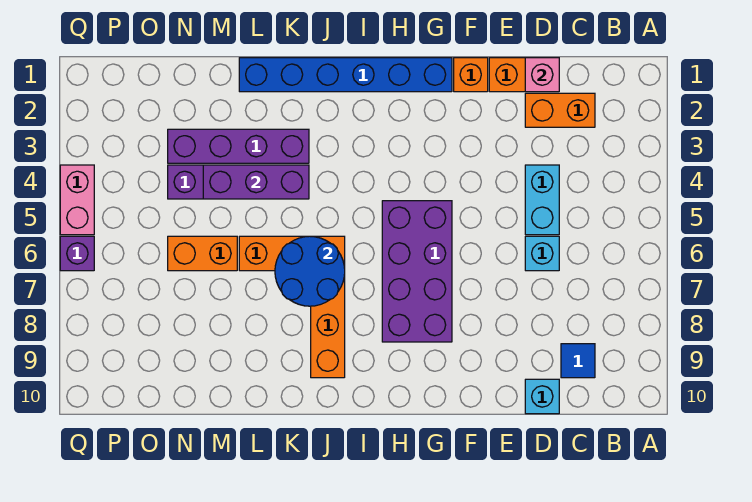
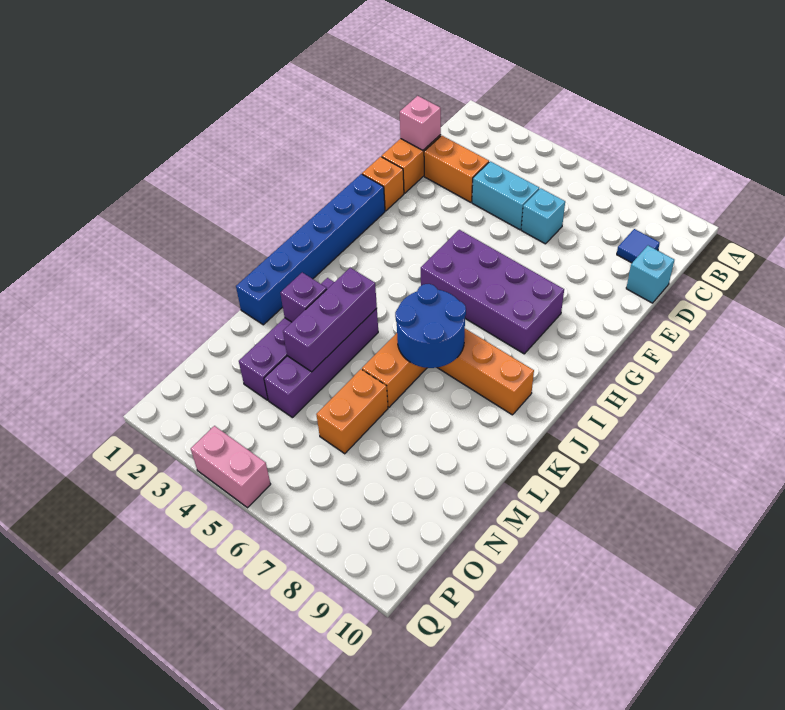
orange 1x2 brick [525,93,595,127] -> orange 1x2 brick turned to [424,136,489,202]
purple 1x1 brick [60,236,94,271] -> purple 1x1 brick moved to [281,273,327,322]

